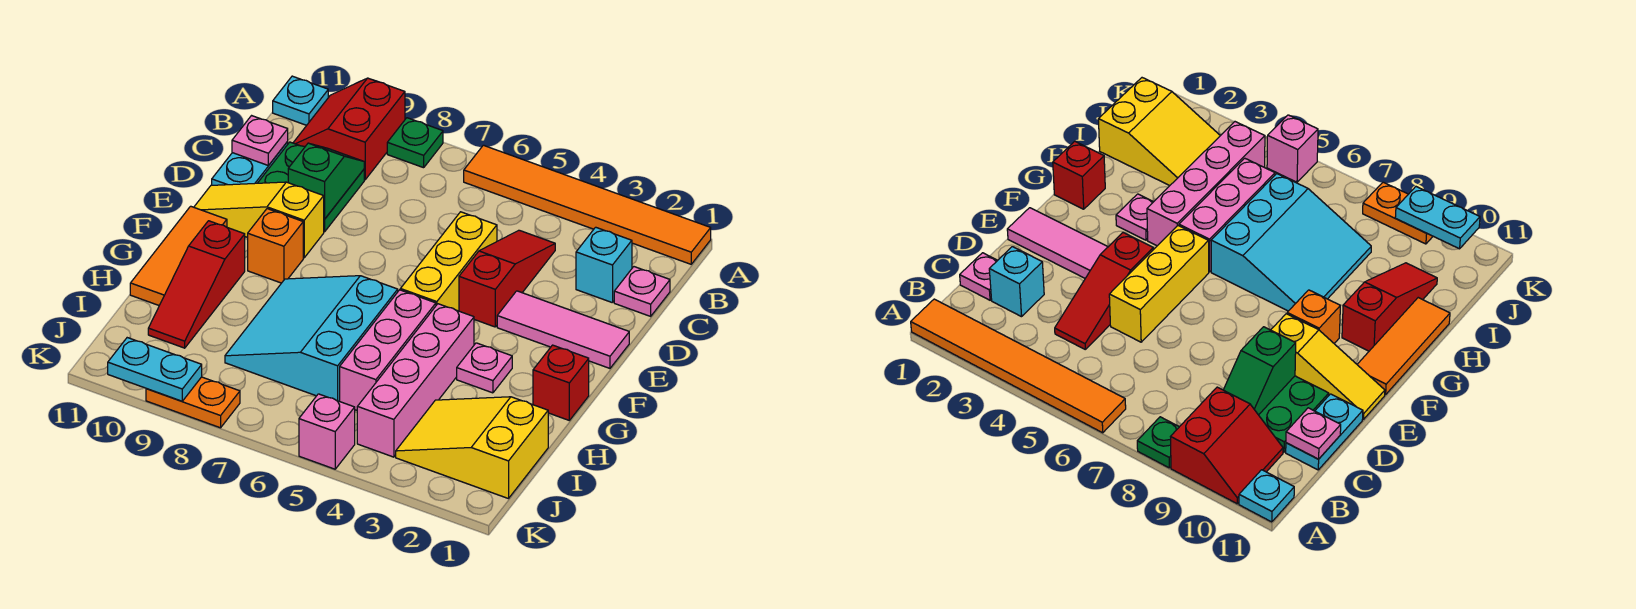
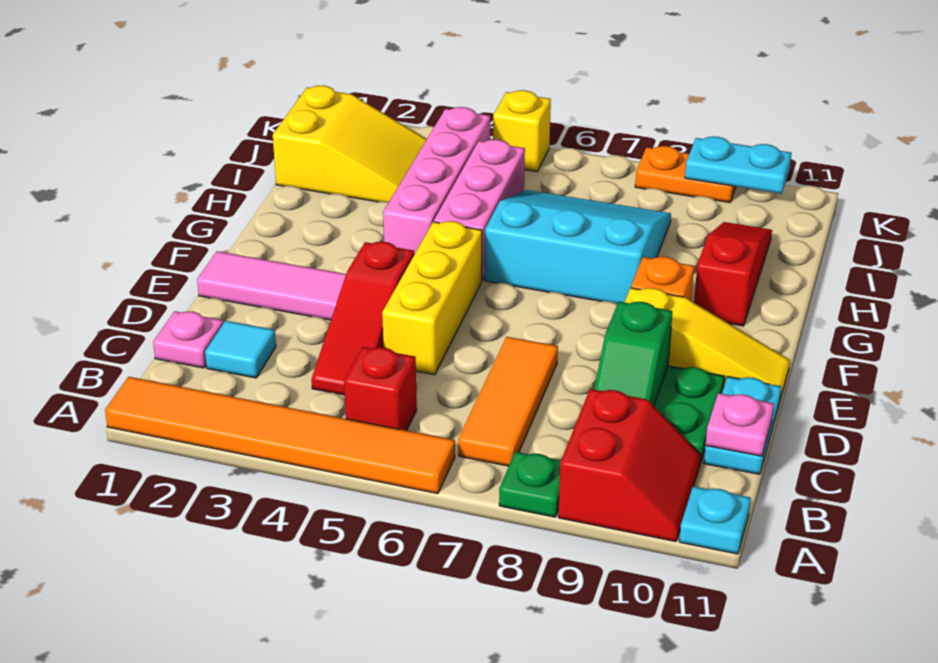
cyan 1x1 brick [576,227,632,303] -> cyan 1x1 tile [205,321,276,378]
orange 1x3 tile [130,206,227,305] -> orange 1x3 tile moved to [458,337,558,466]
red 1x1 brick [533,345,589,420] -> red 1x1 brick moved to [344,347,417,431]
pink 1x1 plate [457,343,512,393] -> none
cyan 3x3 slope [225,276,398,401] -> cyan 3x3 slope turned to [485,190,671,304]
pink 1x1 brick [299,394,355,469] -> yellow 1x1 brick [493,90,551,172]

